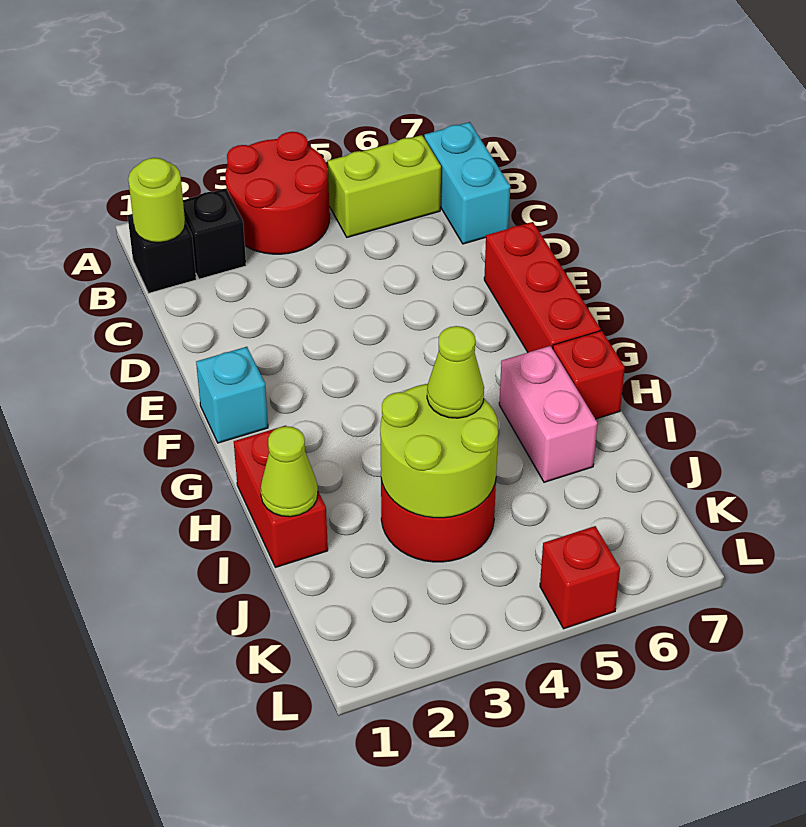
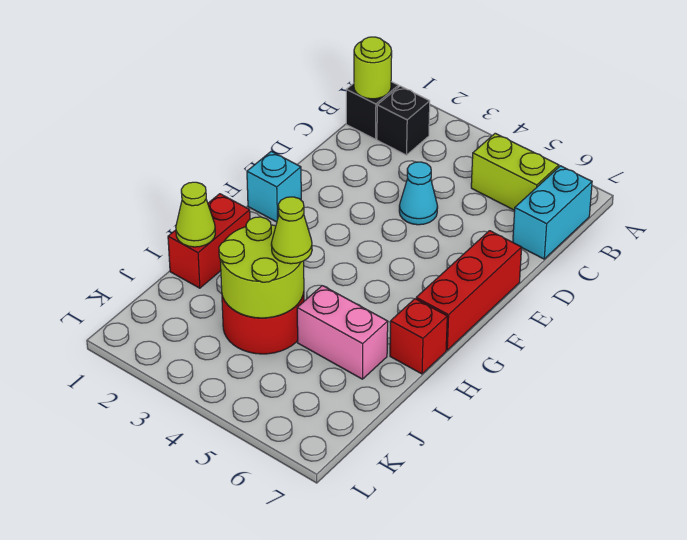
red 2x2 round brick [225,132,330,254] -> none
none -> cyan 1x1 cone [399,162,438,225]
pink 1x2 brick [499,346,597,482] -> pink 1x2 brick turned to [297,286,388,379]
red 1x1 brick [540,526,620,629] -> none

